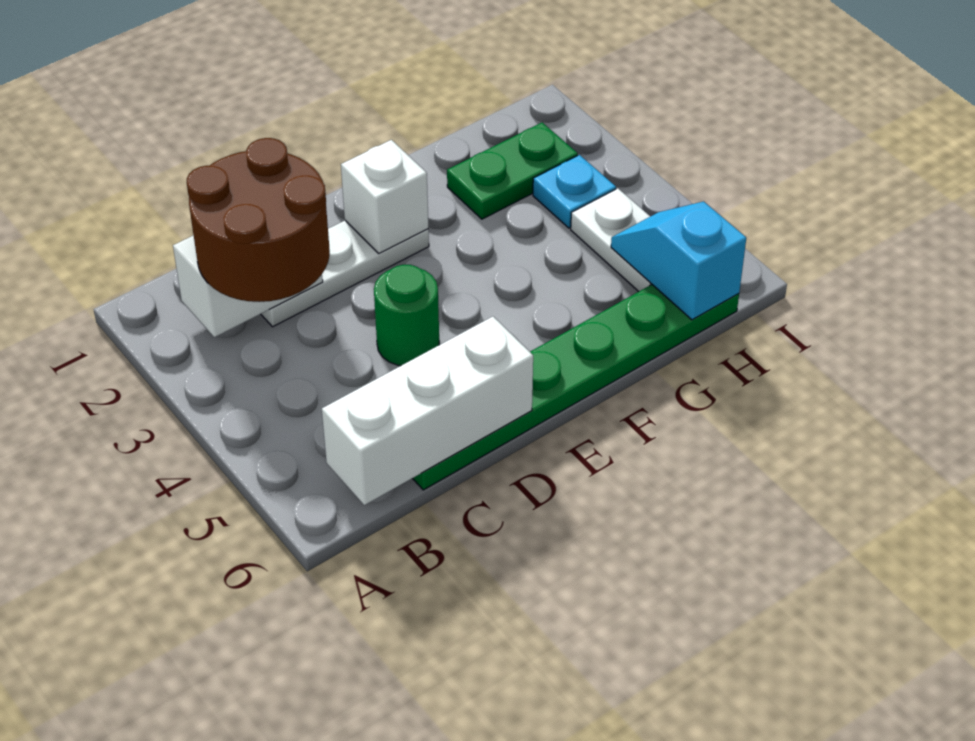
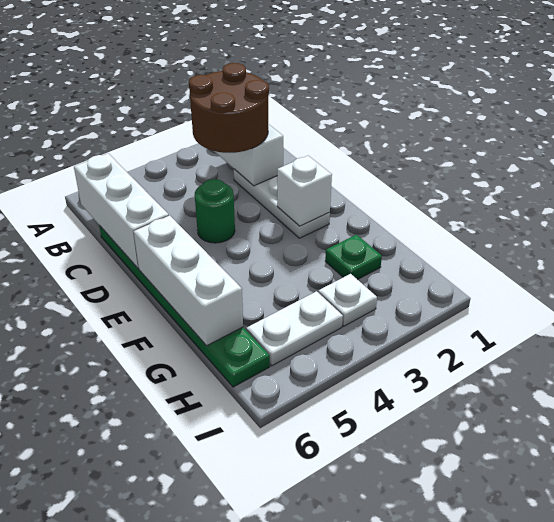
none -> white 1x3 brick [134,216,243,346]
green 1x2 plate [447,123,578,219] -> green 1x1 plate [325,235,382,280]
cyan 1x1 plate [533,155,616,228] -> white 1x1 plate [318,274,377,326]
cyan 1x2 slope [611,201,746,320] -> none

